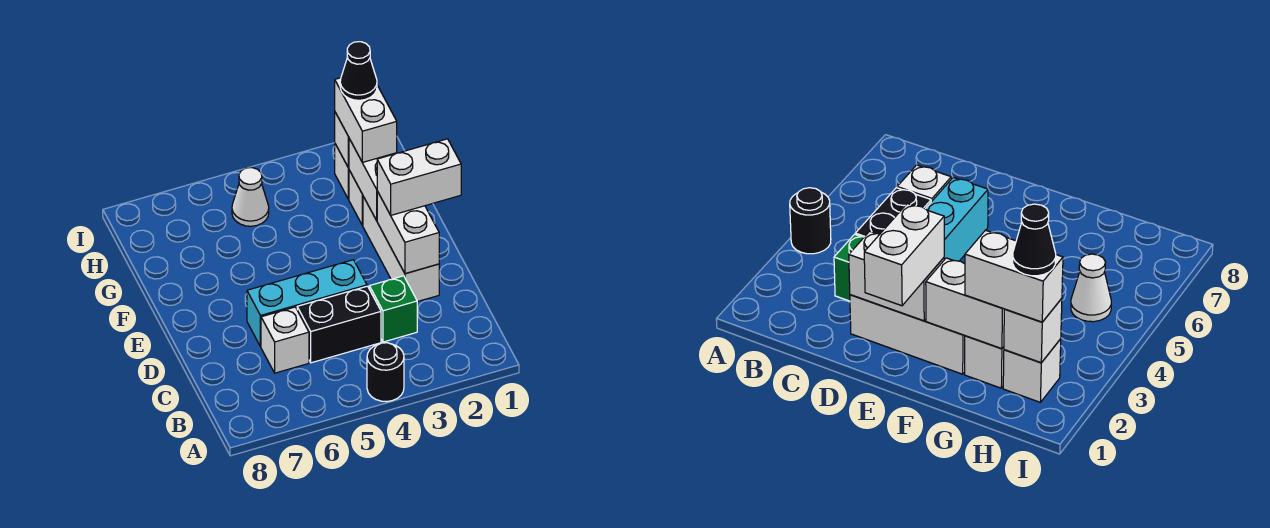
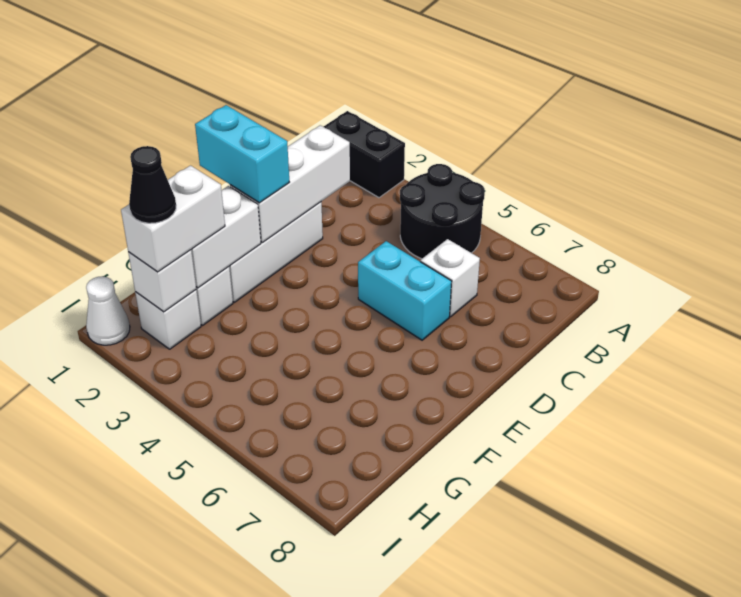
black 1x1 round brick [367,343,404,402] -> black 2x2 round brick [400,164,485,259]
green 1x1 brick [369,276,417,342] -> none
black 1x2 brick [297,286,381,363] -> black 1x2 brick moved to [324,111,405,198]
white 1x2 brick [377,191,439,274] -> white 1x3 brick [230,125,350,242]
cyan 1x3 brick [247,260,367,347] -> cyan 1x2 brick [358,241,452,340]
white 1x2 brick [377,139,461,215] -> cyan 1x2 brick [195,105,289,203]
white 1x1 cone [232,168,269,226] -> white 1x1 cone moved to [86,276,130,345]

